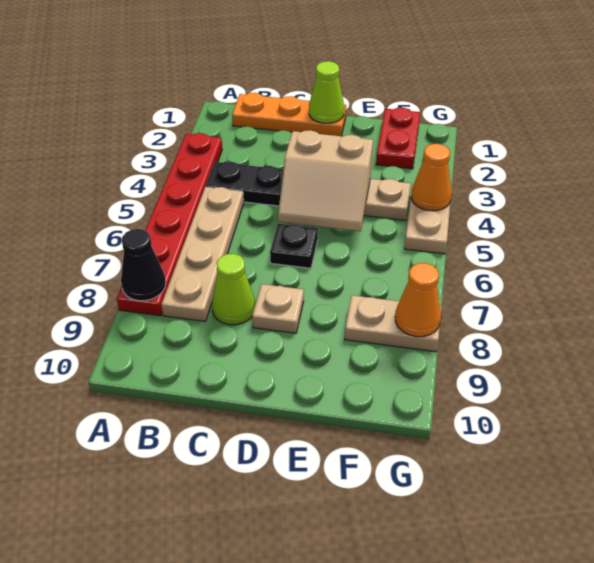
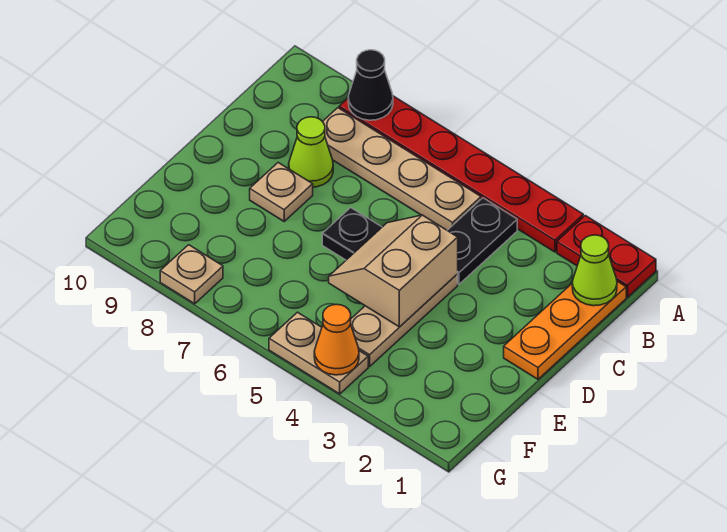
lime 1x1 cone [309,61,344,123] -> lime 1x1 cone moved to [572,235,617,306]
red 1x2 plate [376,108,420,169] -> red 1x2 plate moved to [557,216,656,297]
tan 1x2 plate [345,295,441,352] -> tan 1x1 plate [160,245,223,304]
orange 1x1 cone [395,263,441,337] -> none

